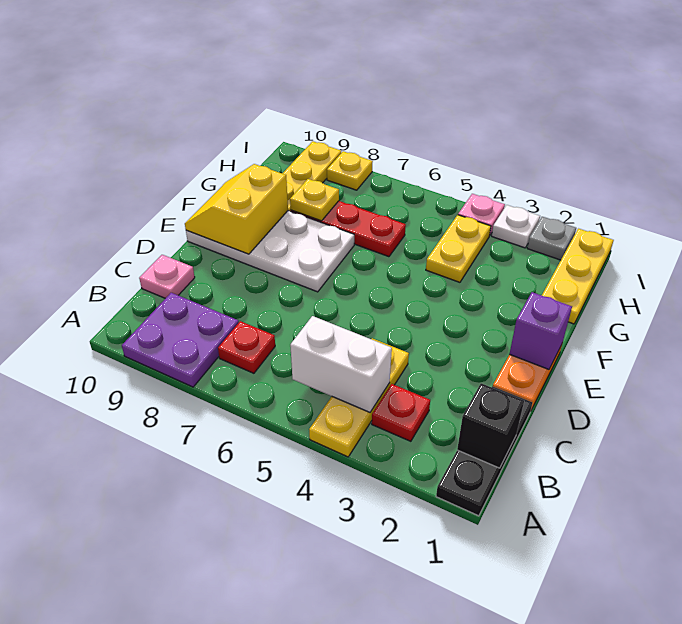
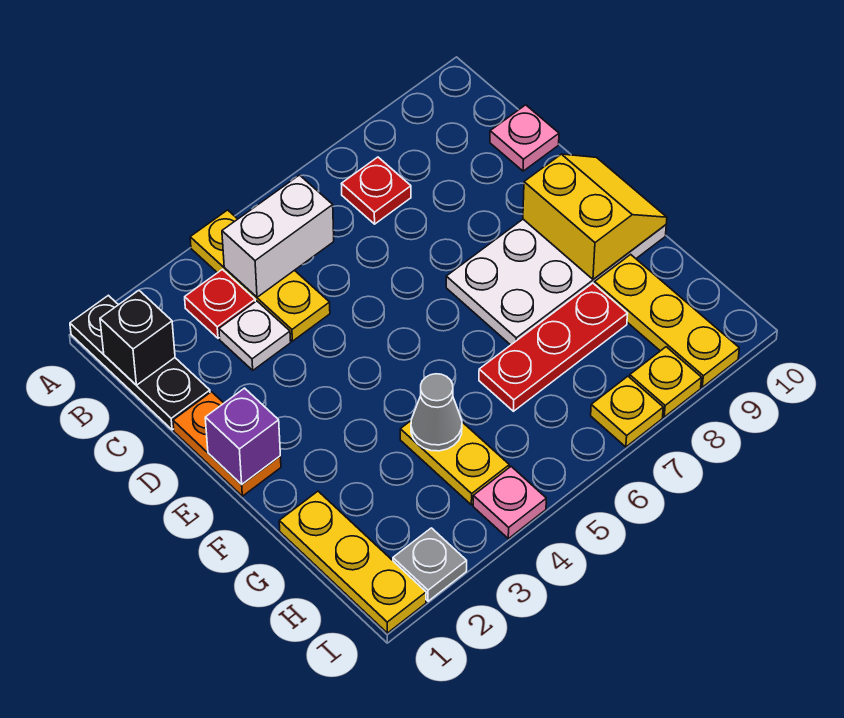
purple 2x2 plate [122,293,239,387] -> none
none -> grey 1x1 cone [411,374,462,451]
yellow 1x1 plate [290,179,339,221] -> yellow 1x1 plate moved to [591,376,663,447]
white 1x1 plate [492,205,540,248] -> white 1x1 plate moved to [219,301,291,370]

